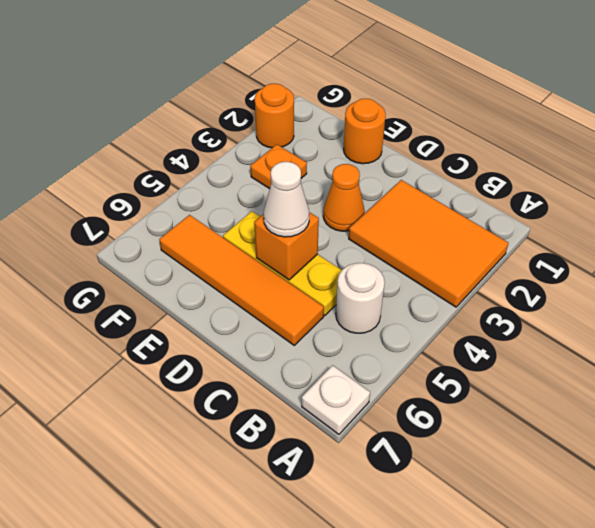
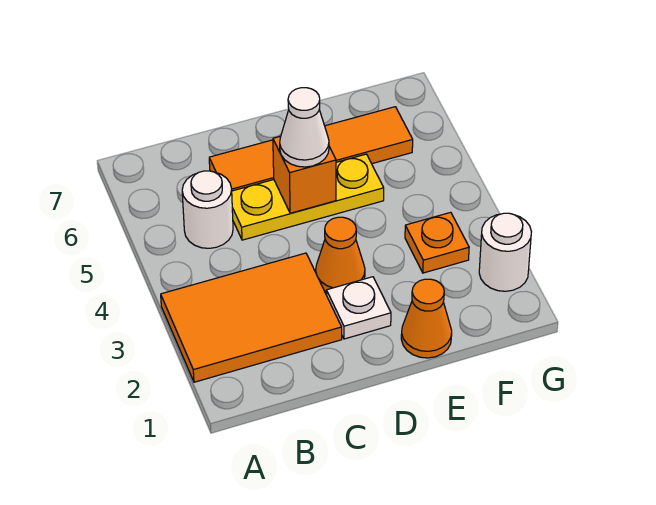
white 1x1 plate [302,365,370,434] -> white 1x1 plate moved to [327,277,391,339]
orange 1x1 round brick [343,99,386,164] -> orange 1x1 cone [401,279,452,358]
orange 1x1 round brick [255,84,294,148] -> white 1x1 round brick [479,213,531,291]

